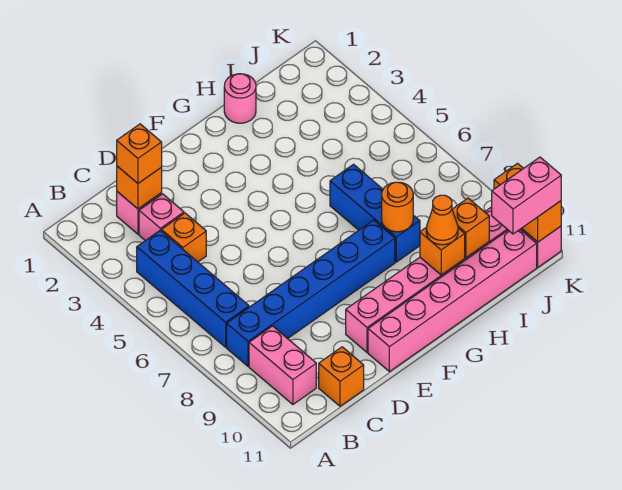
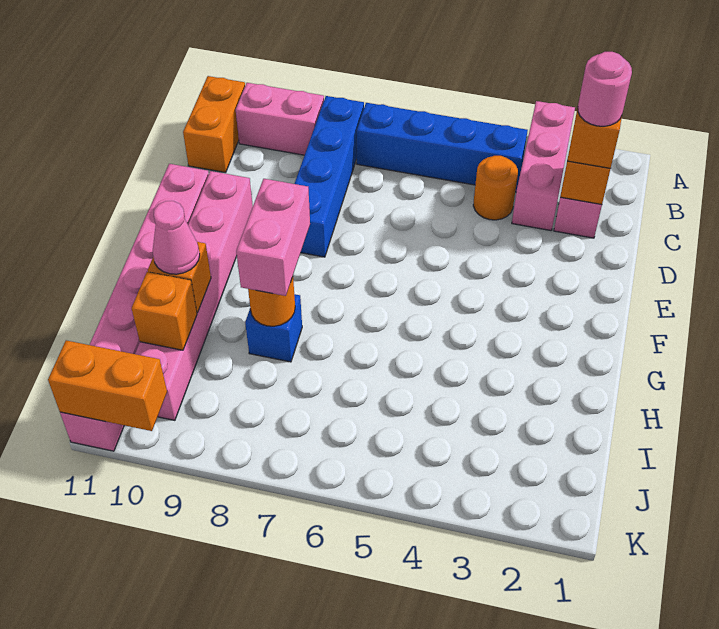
blue 1x6 brick [227,220,395,366] -> blue 1x4 brick [295,96,364,257]
pink 1x1 brick [139,194,184,241] -> pink 1x3 brick [512,101,575,231]
orange 1x1 brick [162,213,206,262] -> orange 1x1 round brick [473,156,518,220]
orange 1x1 brick [319,347,364,406] -> orange 1x2 brick [183,76,245,173]
pink 1x1 round brick [224,74,256,123] -> pink 1x1 round brick moved to [578,52,632,126]
blue 1x3 brick [330,164,420,262] -> blue 1x1 brick [245,294,302,362]
orange 1x1 cone [426,195,458,245] -> pink 1x1 cone [152,201,200,274]
pink 1x2 brick [492,157,561,234] -> pink 1x2 brick moved to [236,179,310,296]

